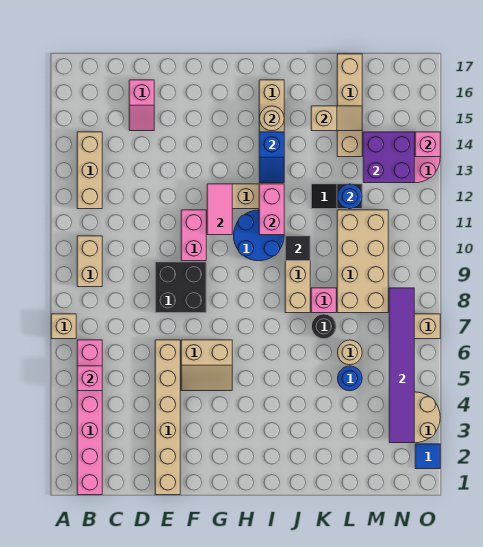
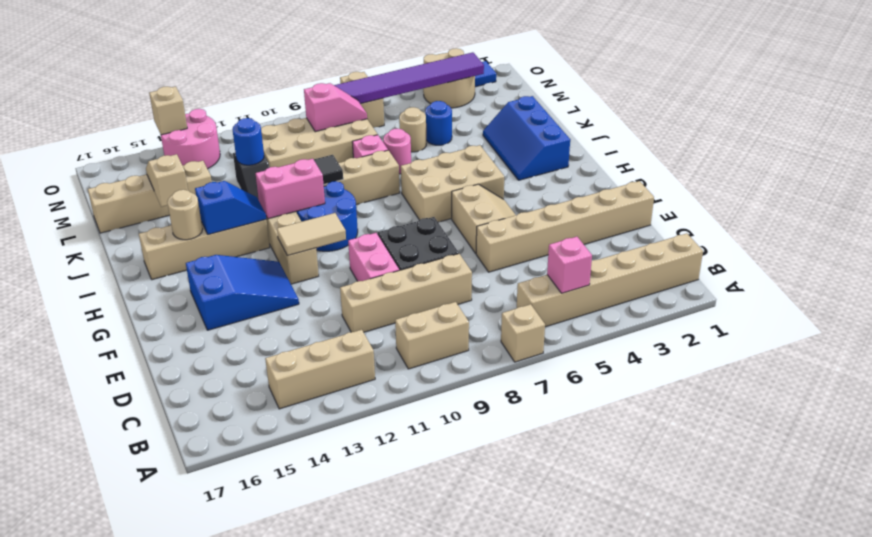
pink 1x6 brick [77,340,102,495] -> tan 1x6 brick [517,233,703,327]
none -> tan 1x4 brick [340,254,472,332]
pink 1x2 slope [129,80,154,131] -> pink 1x2 slope moved to [304,83,367,132]
pink 1x2 brick [181,210,206,261] -> pink 1x2 brick turned to [348,233,399,281]
none -> blue 2x3 slope [186,255,299,330]
pink 1x2 tile [207,184,232,235] -> tan 1x2 tile [277,213,346,256]
none -> tan 2x3 brick [401,145,504,222]
none -> blue 2x3 slope [483,96,570,180]
black 1x1 round brick [312,314,336,339] -> pink 1x1 round brick [383,129,411,174]
purple 2x2 brick [363,132,414,183] -> none
pink 1x1 brick [415,132,440,157] -> tan 1x1 brick [149,86,187,135]

